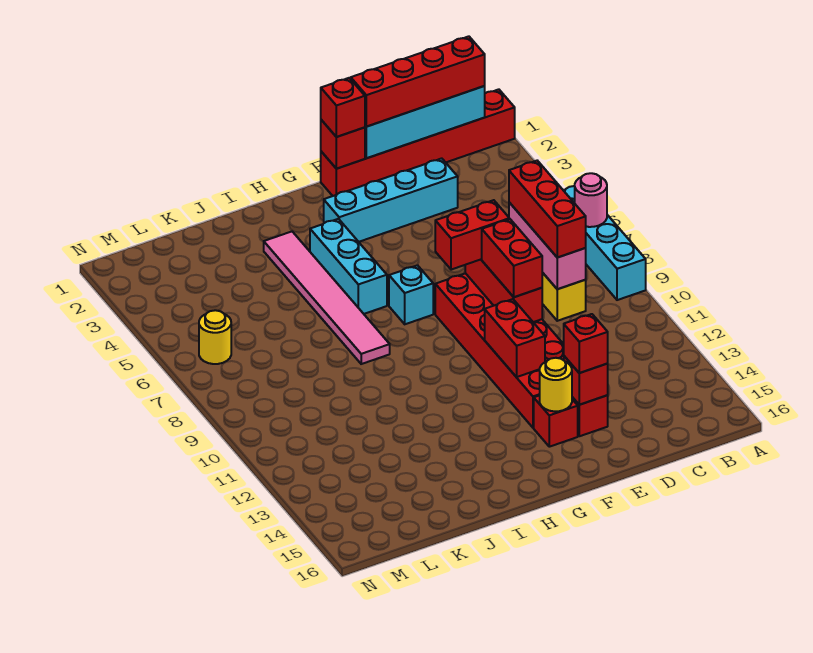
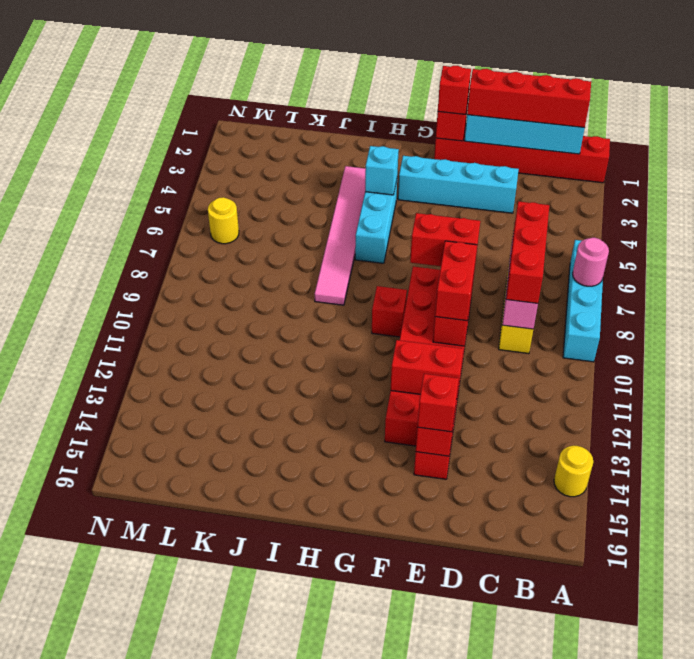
red 1x2 brick [485,299,545,377] -> red 1x2 brick turned to [391,340,463,399]
red 1x1 brick [534,395,578,447] -> red 1x1 brick moved to [372,286,407,337]
yellow 1x1 round brick [540,358,572,411] -> yellow 1x1 round brick moved to [554,446,593,497]
cyan 1x1 brick [389,265,433,324] -> cyan 1x1 brick moved to [365,146,399,195]

